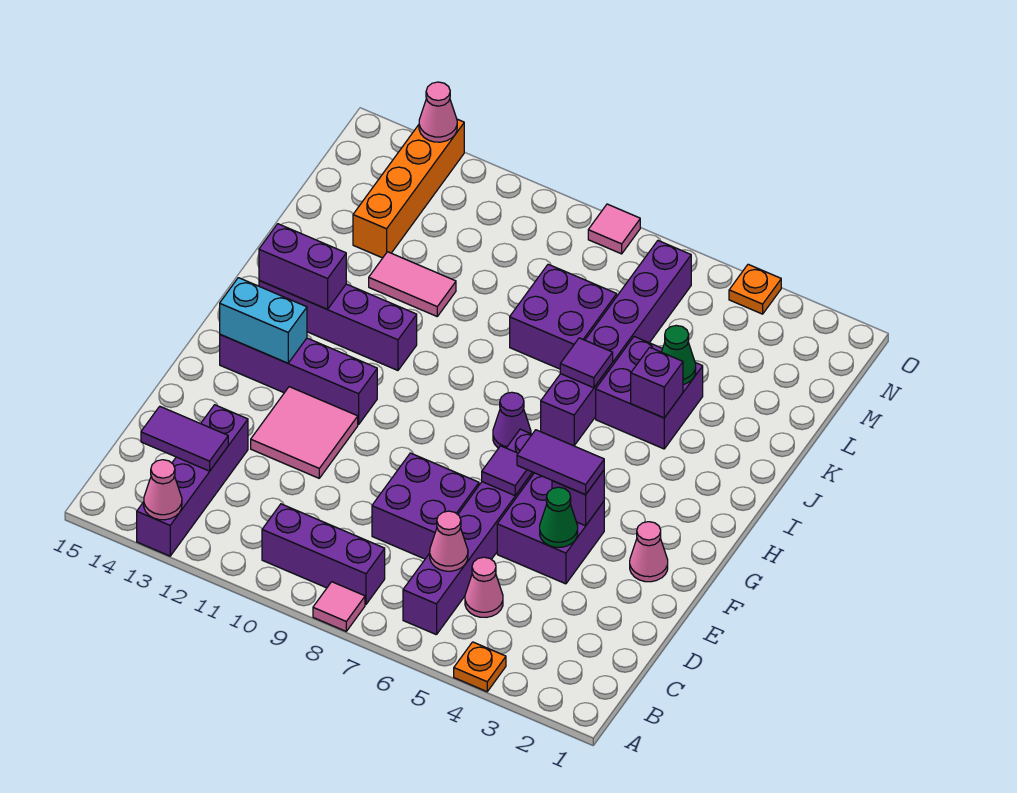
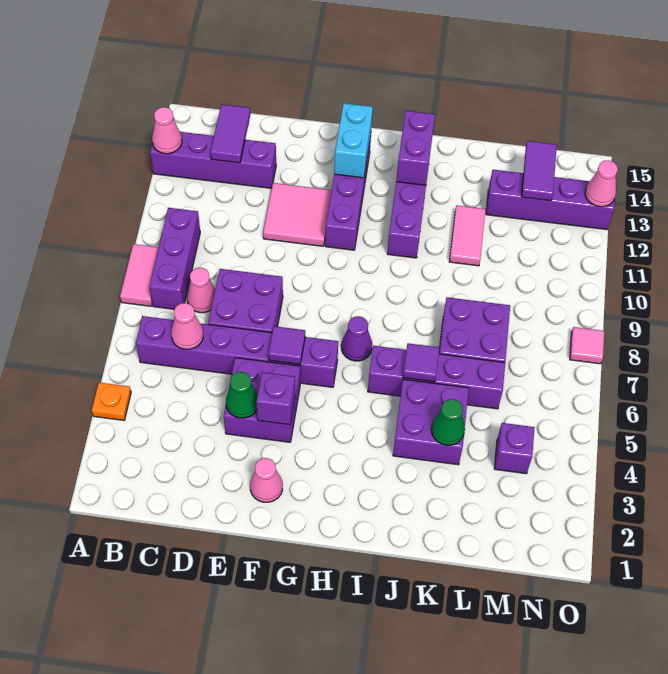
pink 1x1 tile [313,582,365,631] -> pink 1x2 tile [120,244,159,306]
pink 1x1 cone [465,557,503,617] -> pink 1x1 cone moved to [187,268,215,313]
purple 1x2 tile [517,430,604,495] -> purple 1x2 tile moved to [521,141,557,201]
purple 1x6 brick [541,241,691,446] -> purple 1x4 brick [368,346,505,409]
purple 1x1 brick [631,347,683,418] -> purple 1x1 brick moved to [494,423,535,474]
orange 1x4 brick [353,119,464,258] -> purple 1x4 brick [486,170,615,230]
orange 1x1 plate [729,264,781,314] -> none

